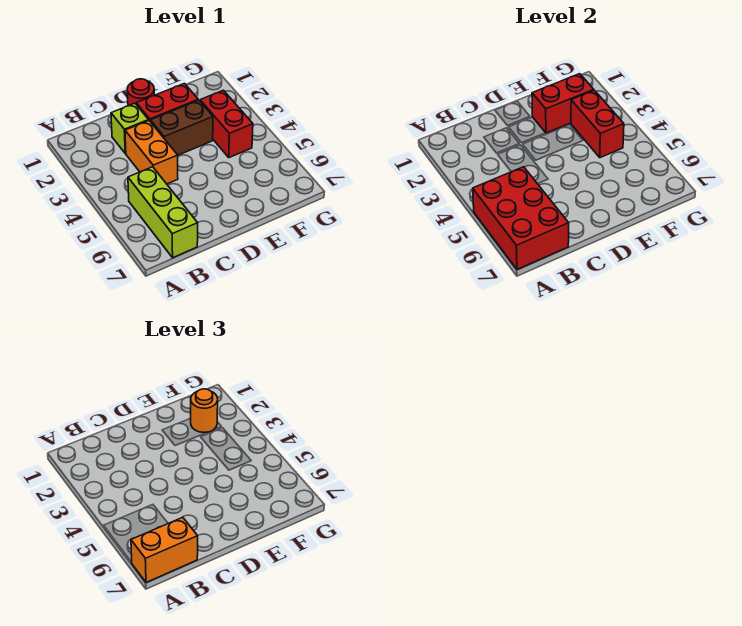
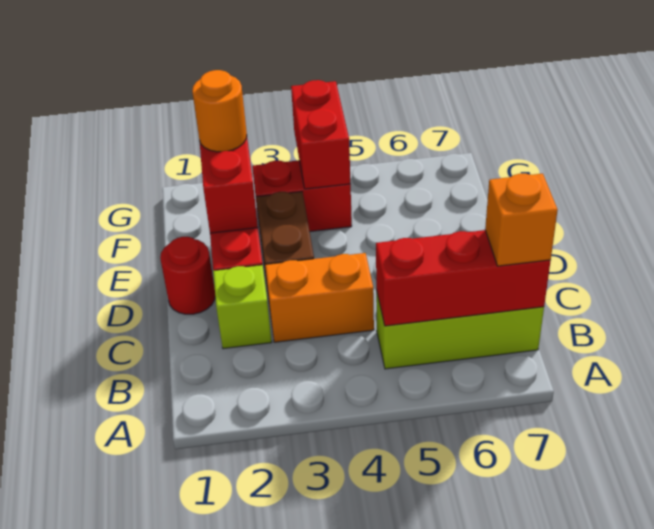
red 2x3 brick [473,167,569,269] -> red 1x3 brick [376,230,551,326]
orange 1x2 brick [131,517,198,582] -> orange 1x1 brick [485,174,558,266]
red 1x2 brick [571,90,624,158] -> red 1x2 brick turned to [291,80,351,189]

